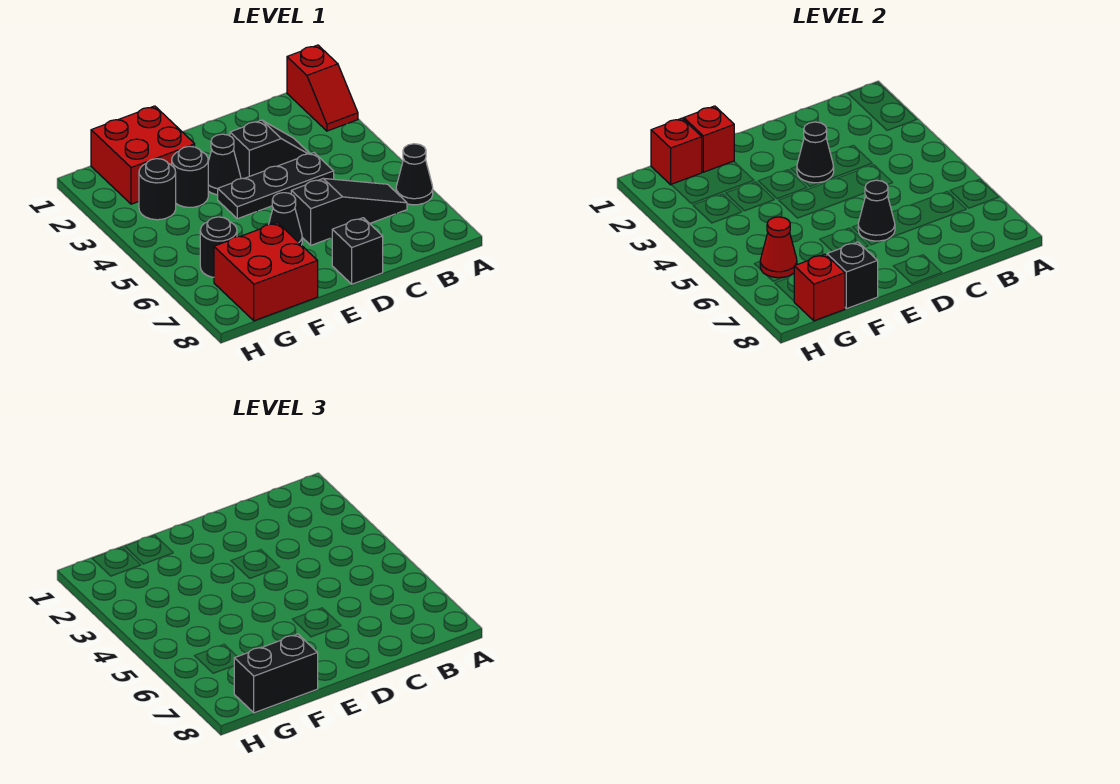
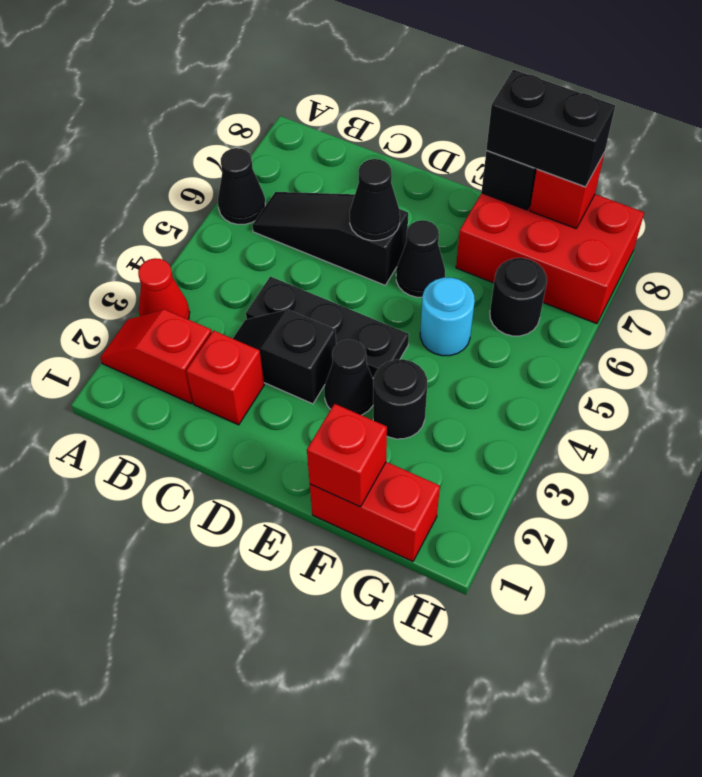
red 1x2 slope [287,45,358,131] -> red 1x2 slope turned to [100,309,212,404]
black 1x1 cone [797,122,834,183] -> none
black 1x1 brick [332,218,383,284] -> none
red 2x2 brick [91,106,195,204] -> red 1x2 brick [310,462,440,562]
none -> cyan 1x1 round brick [420,278,475,356]
red 2x2 brick [214,223,318,321] -> red 2x3 brick [456,193,644,324]
red 1x1 brick [651,118,702,185] -> red 1x1 brick moved to [186,331,264,425]
black 1x1 round brick [139,159,176,220] -> none
red 1x1 cone [760,217,797,278] -> red 1x1 cone moved to [138,258,190,319]

